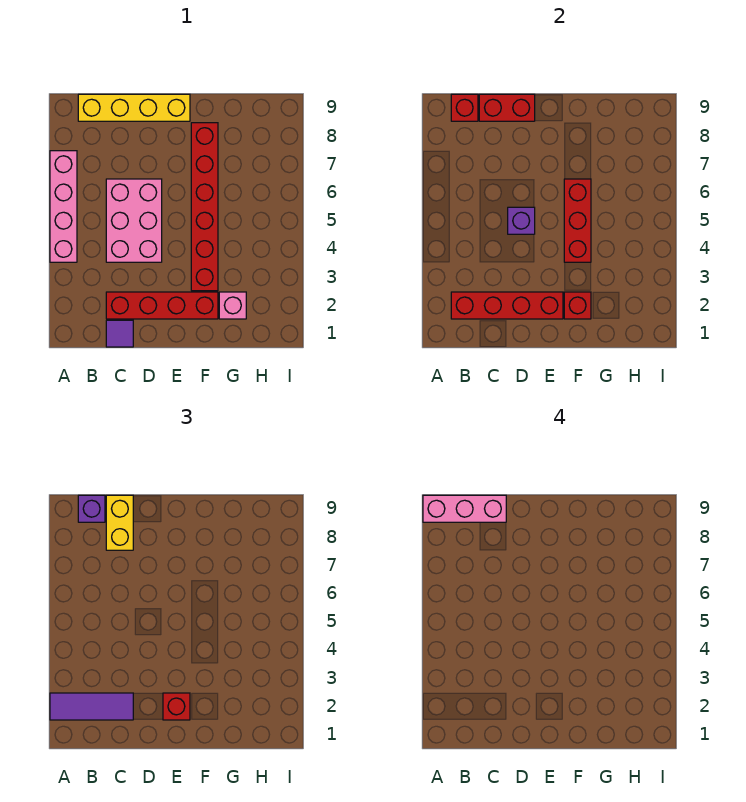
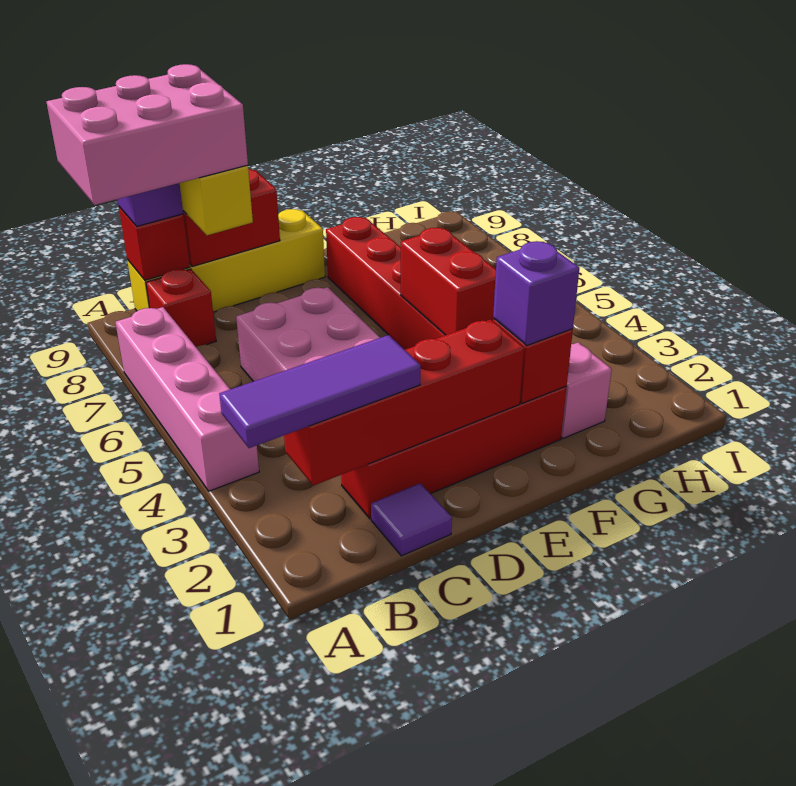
pink 1x3 brick [423,495,506,522] -> pink 2x3 brick [47,64,248,205]
purple 1x1 brick [508,207,535,234] -> purple 1x1 brick moved to [493,241,579,345]
red 1x1 brick [163,693,190,720] -> red 1x1 brick moved to [146,269,216,347]
red 1x3 brick [564,179,591,262] -> red 1x2 brick [401,228,496,335]

